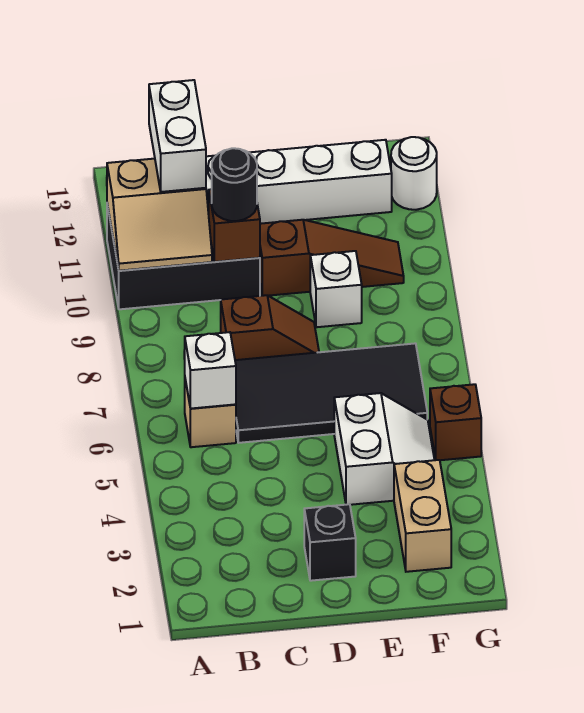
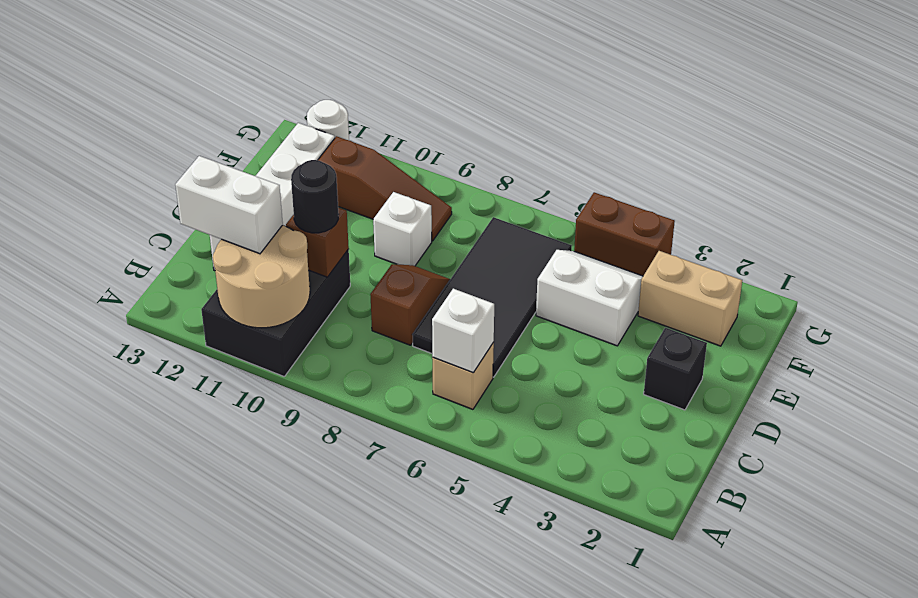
tan 2x2 slope [107,159,212,271] -> tan 2x2 round brick [213,225,310,328]
brown 1x3 slope [260,220,404,296] -> brown 1x3 slope turned to [318,136,452,241]
brown 1x1 brick [430,384,481,460] -> brown 1x2 brick [574,192,675,276]

